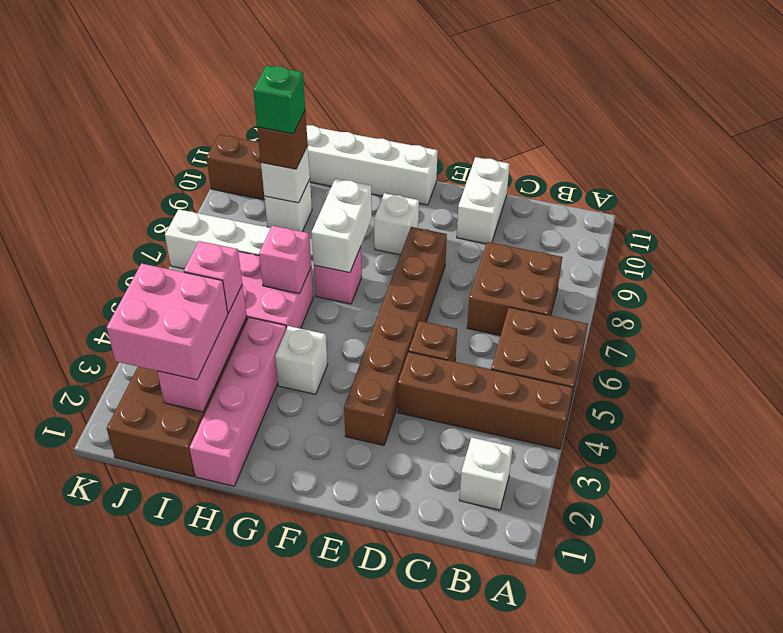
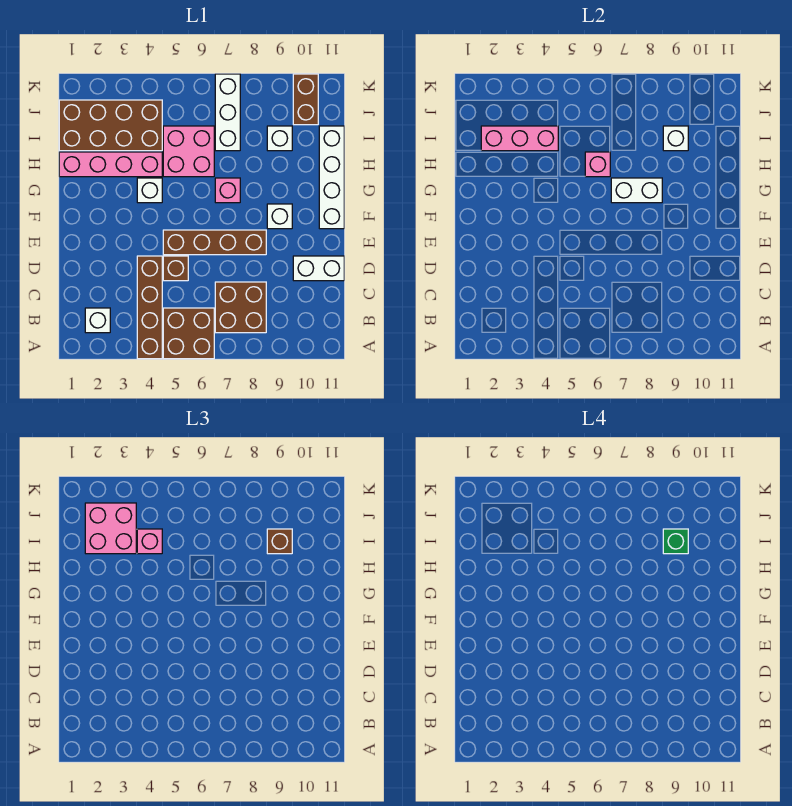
brown 1x6 brick [344,227,447,446] -> brown 1x4 brick [163,230,266,255]

